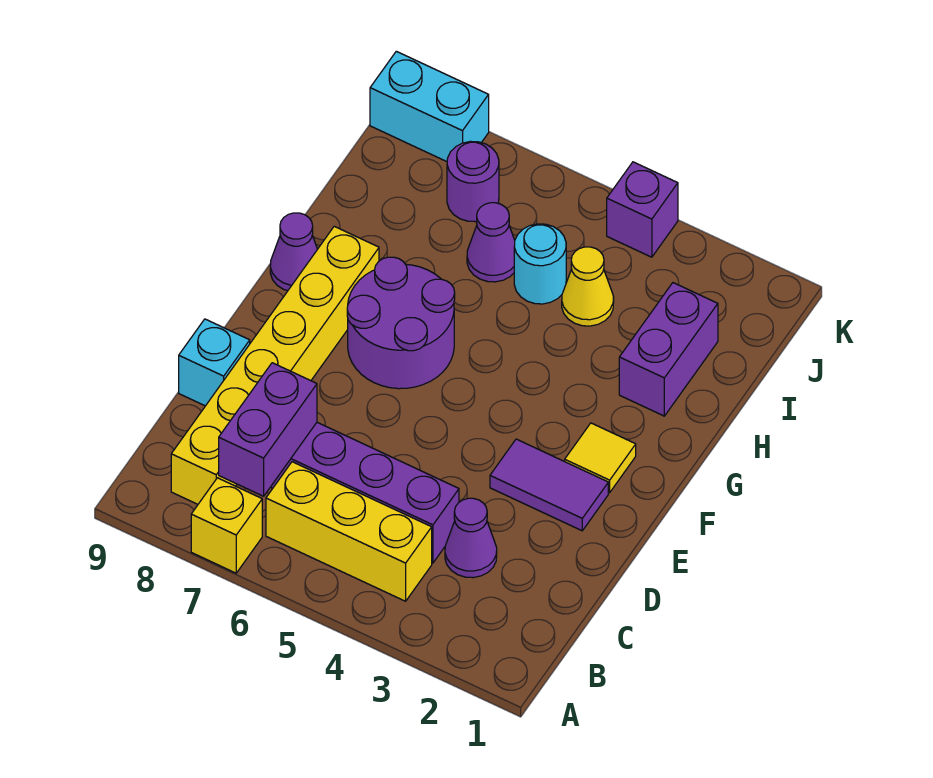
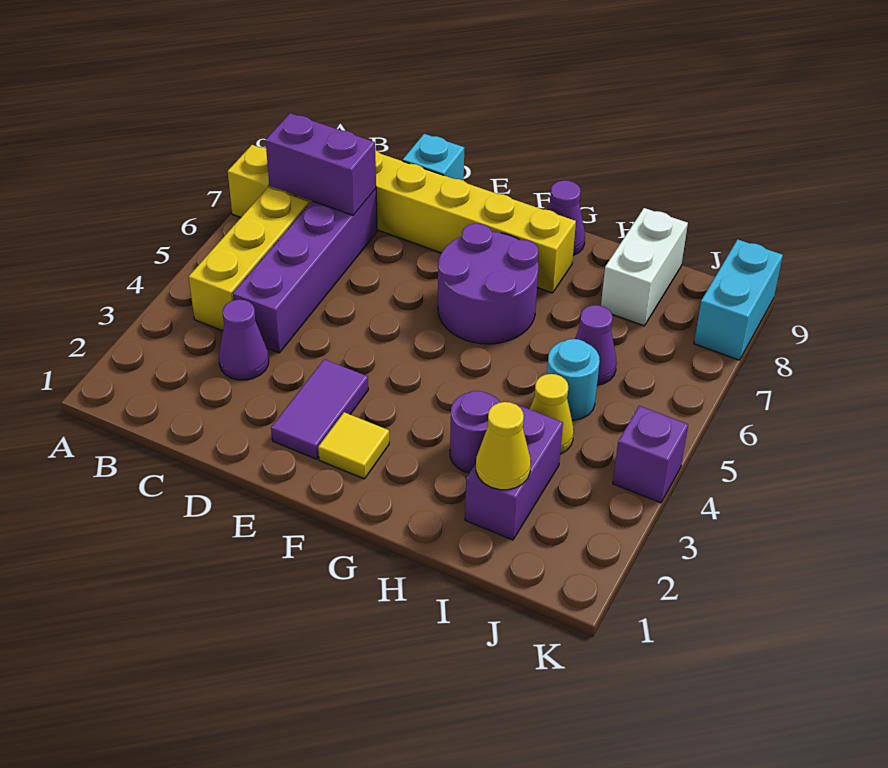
purple 1x2 brick [619,283,718,416] -> purple 1x2 brick turned to [465,405,563,540]
none -> yellow 1x1 cone [476,402,531,490]
none -> white 1x2 brick [601,208,688,326]
purple 1x1 round brick [447,141,499,222] -> purple 1x1 round brick moved to [450,391,501,473]

